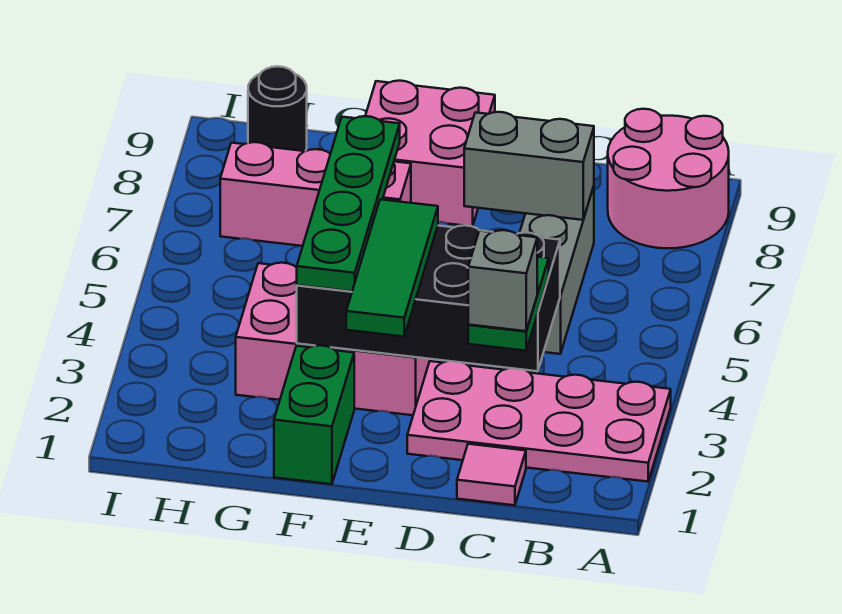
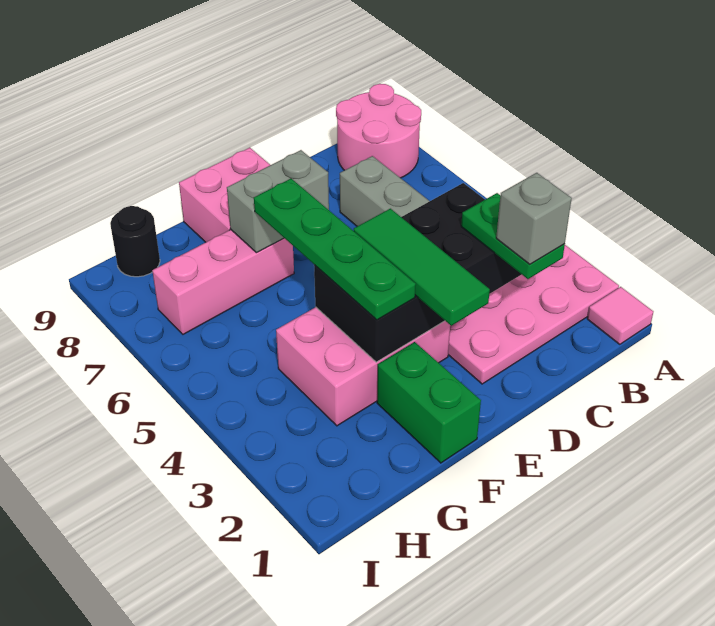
pink 1x1 tile [457,444,526,505] -> pink 1x1 tile moved to [587,287,653,344]
grey 1x2 brick [464,112,594,220] -> grey 1x2 brick moved to [227,150,329,253]

